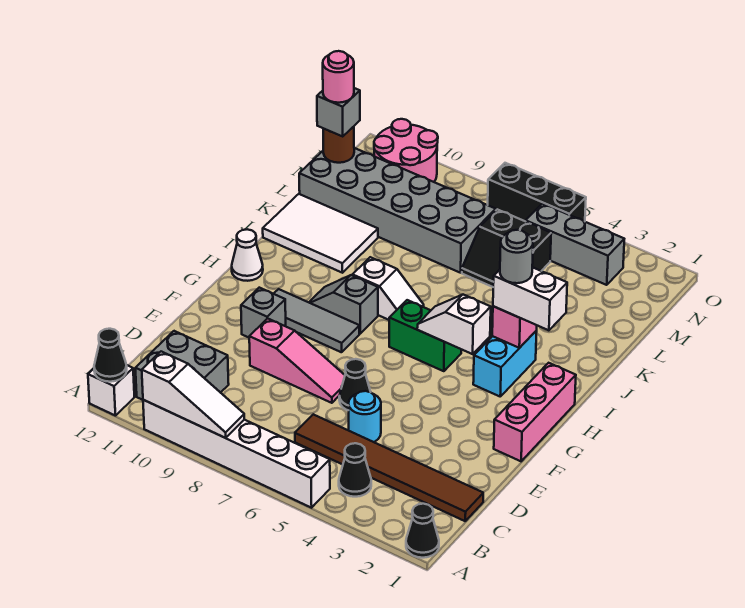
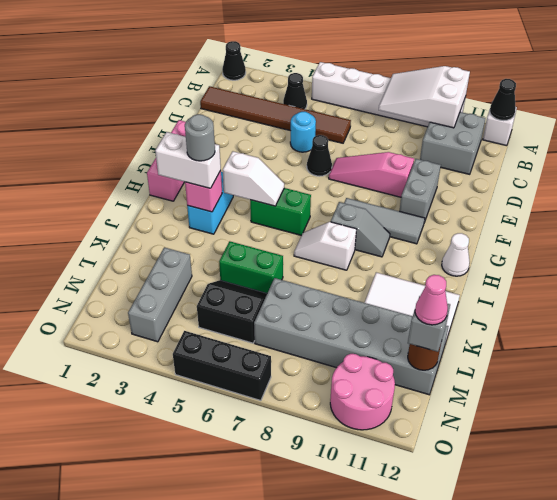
white 1x3 slope [142,352,244,438] -> white 2x3 slope [379,66,470,128]
grey 1x1 brick [241,288,286,338] -> grey 1x2 brick [400,159,441,222]
none -> green 1x2 brick [219,241,283,293]
pink 1x1 round brick [323,51,354,103] -> pink 1x1 cone [415,275,448,325]
grey 1x3 brick [526,204,624,285] -> grey 1x3 brick turned to [128,247,192,342]

